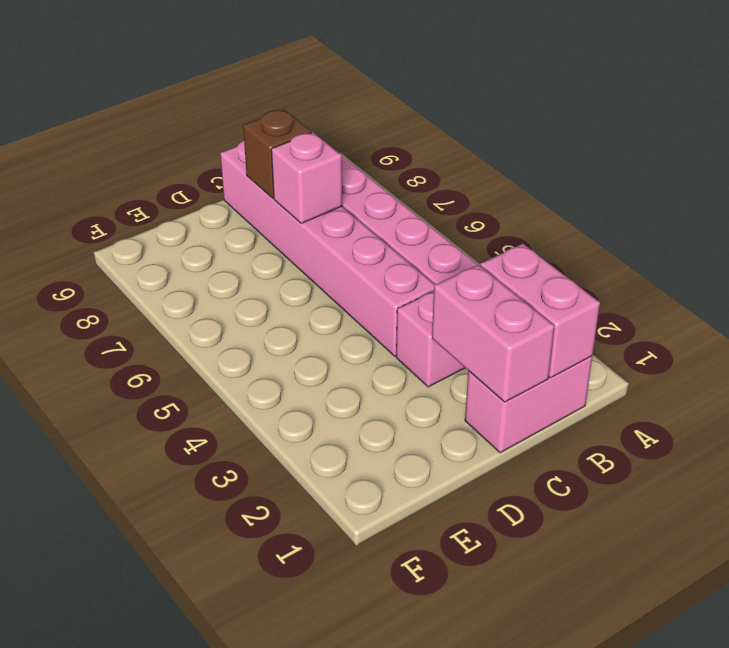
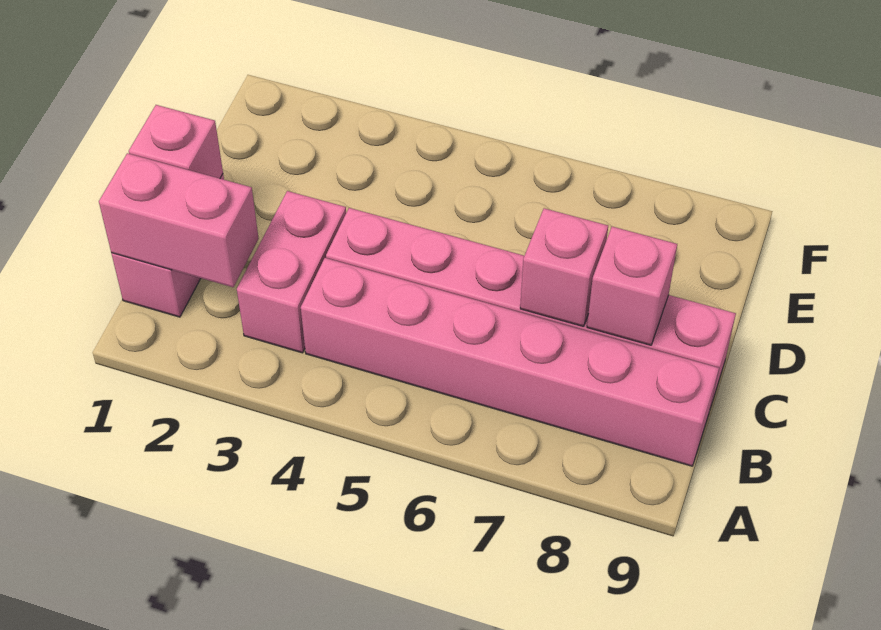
pink 1x2 brick [432,265,554,402] -> pink 1x1 brick [129,105,223,178]
brown 1x1 brick [243,109,312,198] -> pink 1x1 brick [587,227,677,345]

